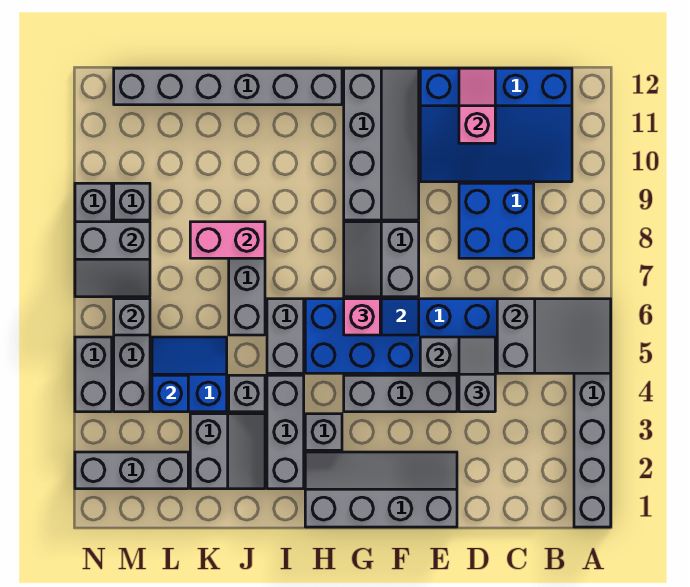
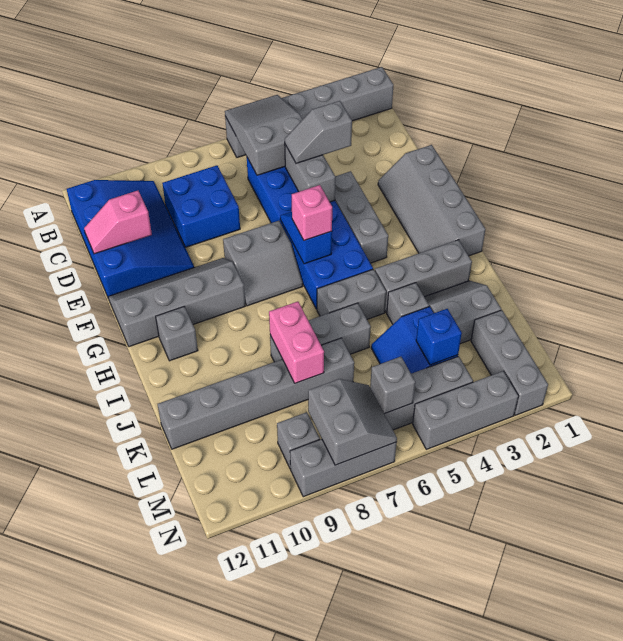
grey 1x1 brick [305,414,342,450] -> grey 1x1 brick moved to [156,307,198,361]
grey 1x6 brick [114,68,342,105] -> grey 1x6 brick turned to [158,338,354,449]
grey 1x2 brick [75,337,112,412] -> grey 1x3 brick [413,371,519,449]

